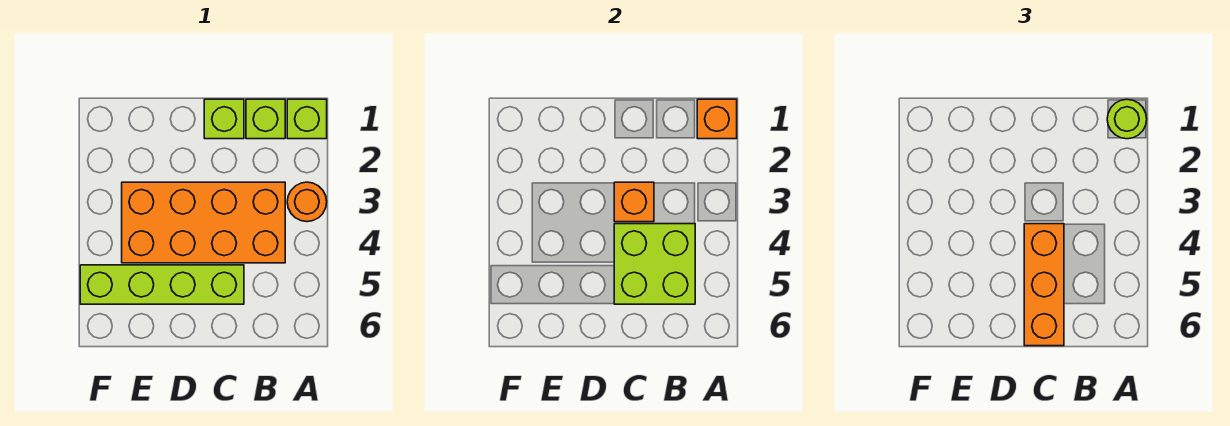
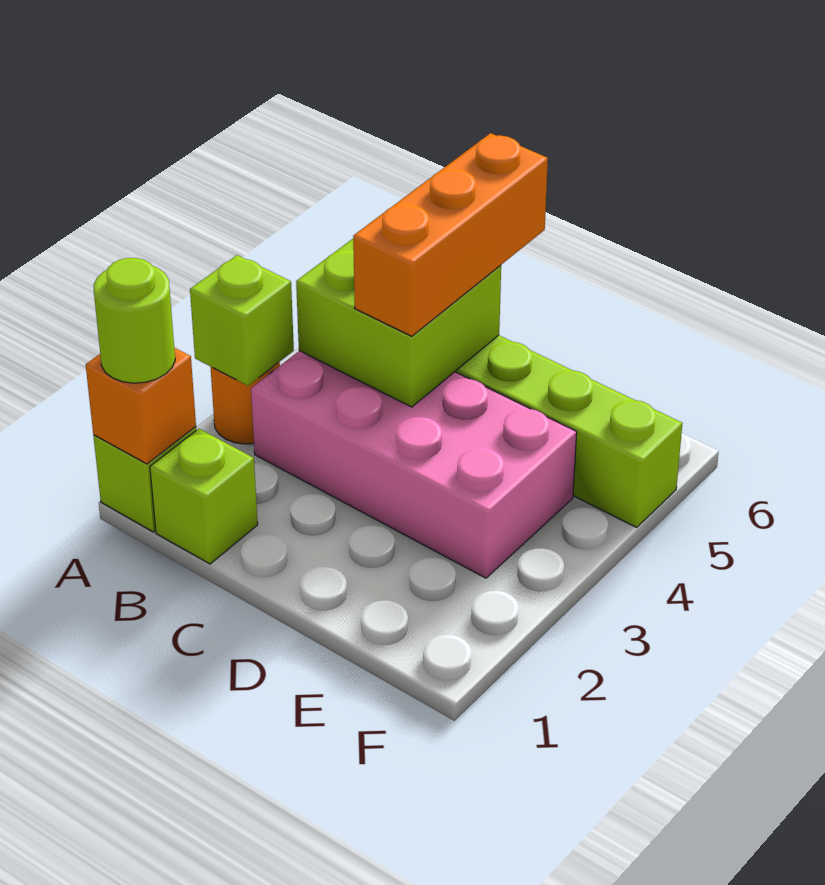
orange 2x4 brick [122,182,285,263] -> pink 2x4 brick [251,351,577,578]
lime 1x1 brick [204,99,244,139] -> lime 1x1 brick moved to [190,255,294,386]
orange 1x1 brick [614,182,654,222] -> none

